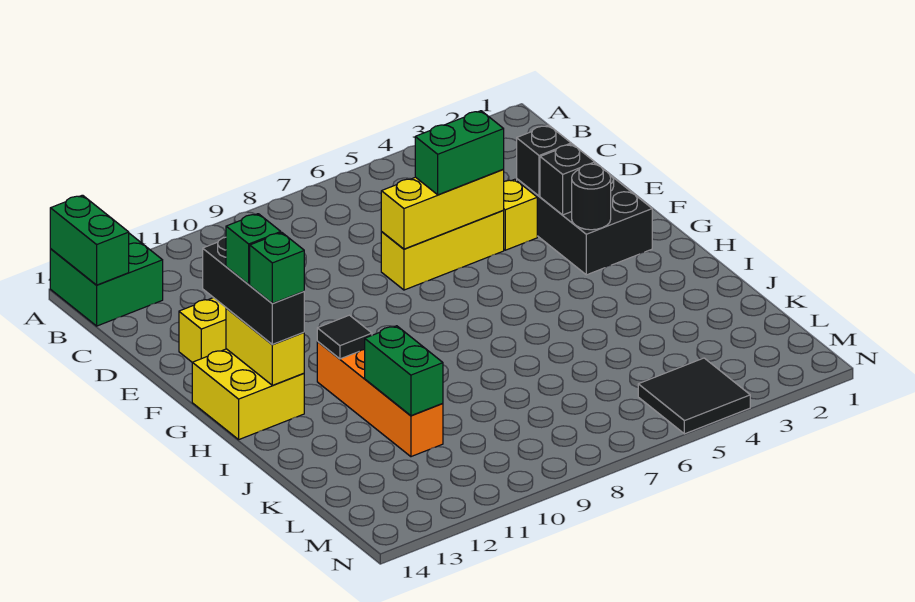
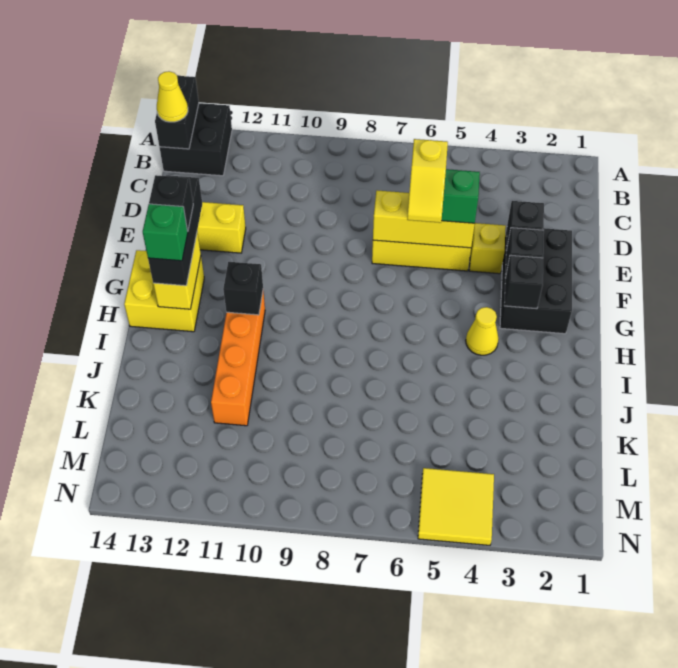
green 2x2 brick [50,233,163,326] -> black 2x2 brick [159,103,232,176]
green 1x2 brick [50,195,129,285] -> black 1x2 brick [155,75,199,149]
none -> yellow 1x1 cone [157,71,188,122]
none -> yellow 1x2 slope [407,139,448,223]
black 1x1 round brick [572,164,611,230] -> black 1x1 brick [504,255,543,309]
green 1x1 brick [226,214,281,285] -> black 1x1 brick [149,175,193,232]
none -> yellow 1x1 cone [466,307,499,355]
black 1x1 tile [317,315,372,359] -> black 1x1 brick [223,262,263,315]
green 1x2 brick [365,326,443,416] -> none
black 2x2 tile [638,358,750,434] -> yellow 2x2 tile [418,468,494,545]

